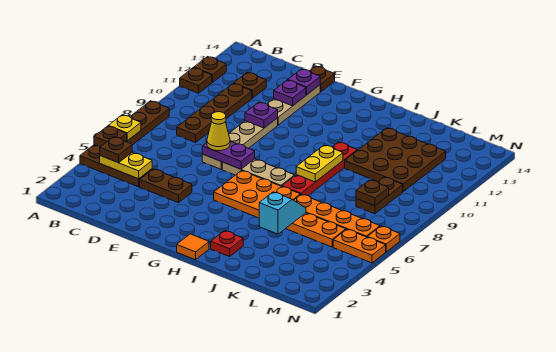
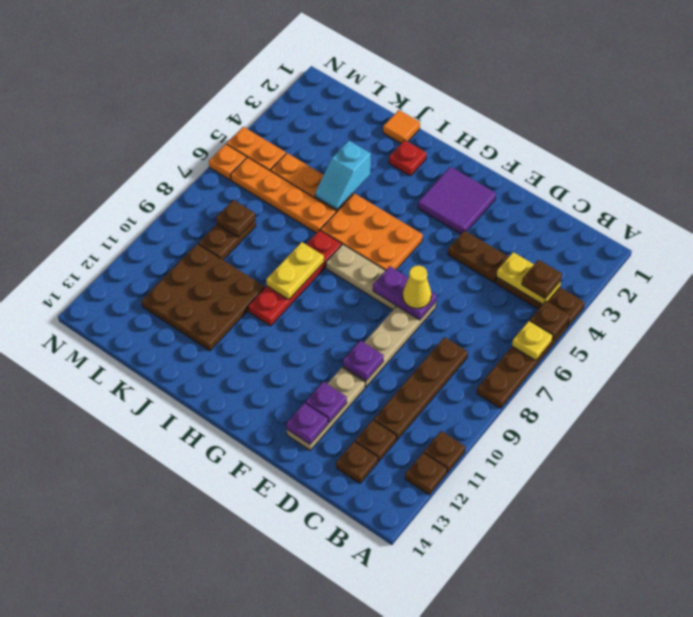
brown 1x1 plate [310,66,335,92] -> brown 1x1 plate moved to [336,441,378,483]
none -> purple 2x2 tile [418,167,496,234]
orange 1x1 tile [177,234,209,260] -> orange 1x1 tile moved to [383,110,420,144]

